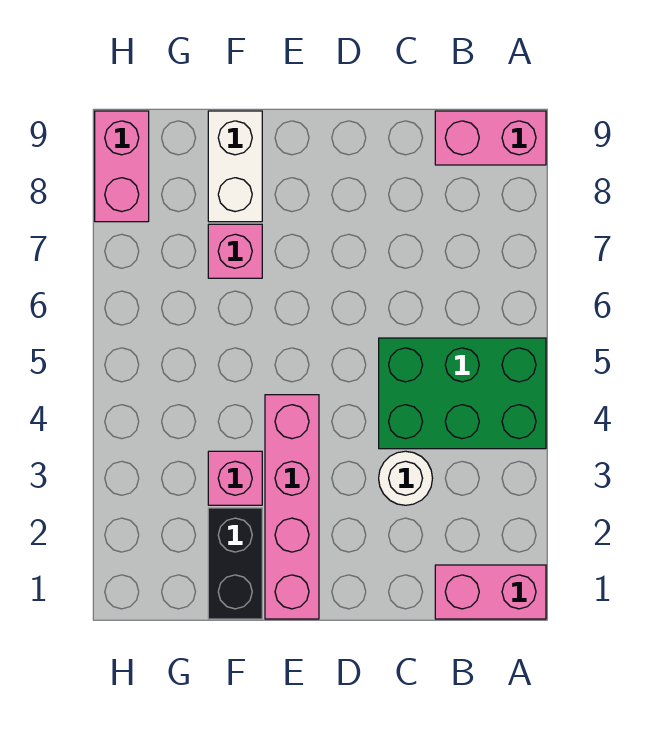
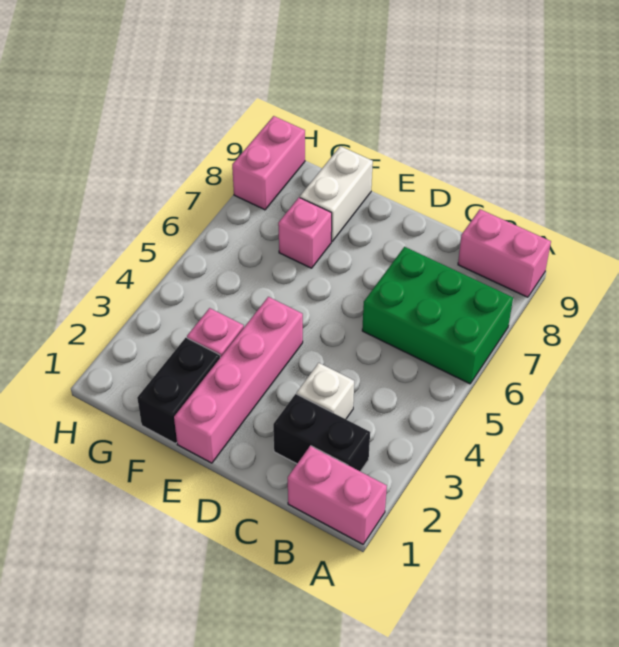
green 2x3 brick [379,338,546,449] -> green 2x3 brick moved to [362,247,513,384]
none -> black 1x2 brick [273,394,370,471]
white 1x1 round brick [379,451,433,505] -> white 1x1 brick [297,363,354,419]

